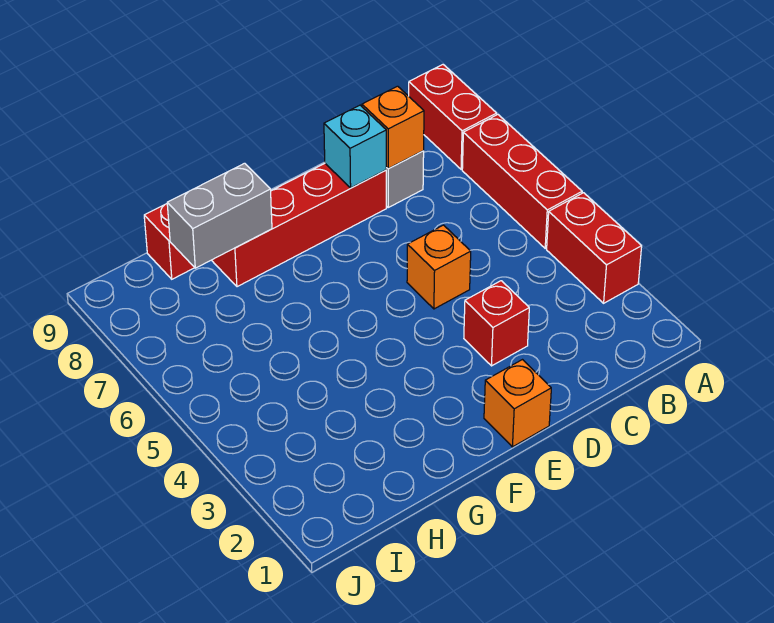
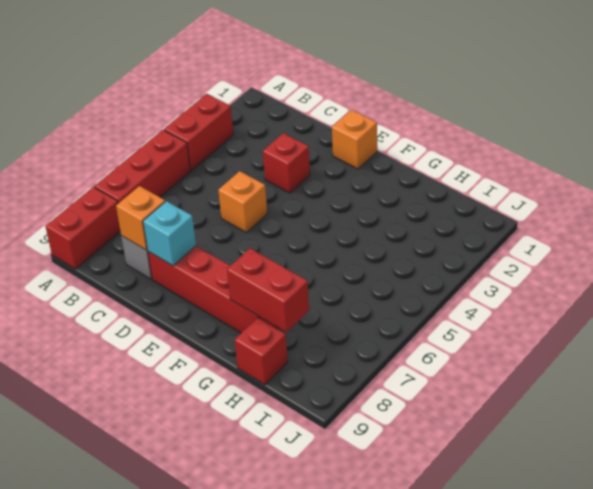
grey 1x2 brick [167,163,272,268] -> red 1x2 brick [227,248,309,332]

